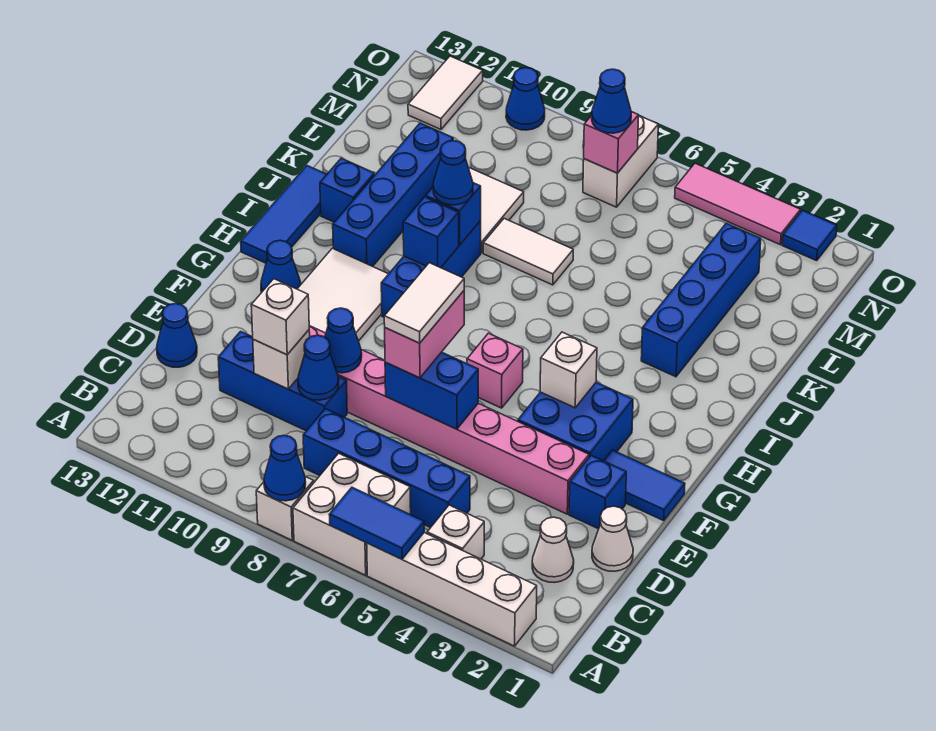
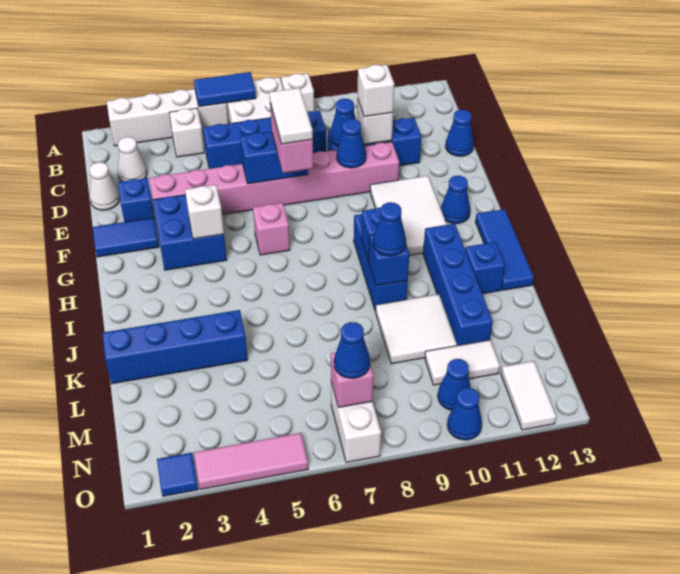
blue 1x1 cone [264,435,306,501] -> blue 1x1 cone moved to [438,359,471,410]
blue 1x4 brick [641,223,761,377] -> blue 1x4 brick turned to [102,310,248,384]
white 1x2 tile [483,218,573,285] -> white 1x2 tile moved to [425,340,500,385]

